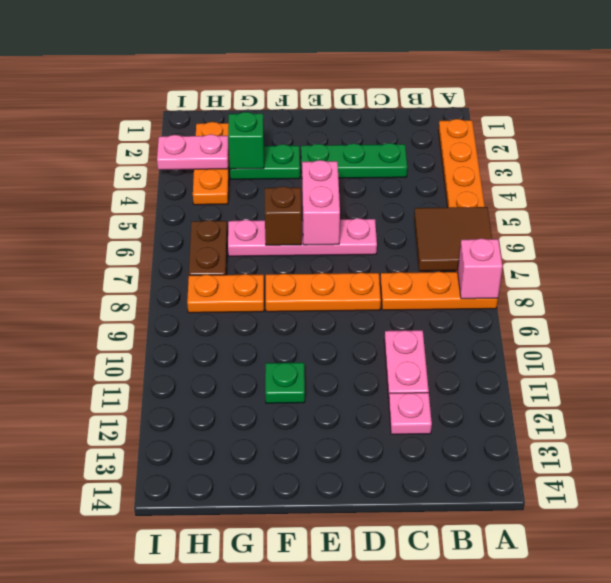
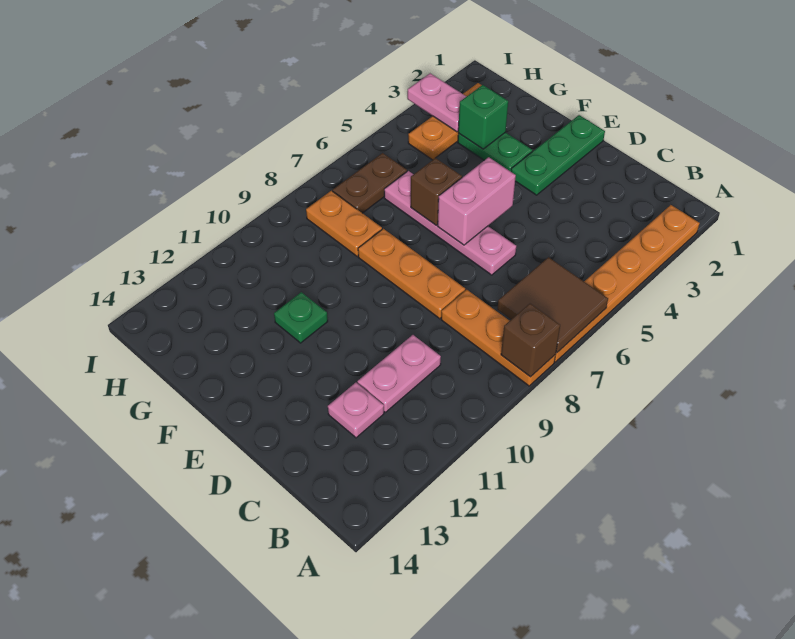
pink 1x1 brick [457,238,502,299] -> brown 1x1 brick [501,304,560,377]
green 1x3 plate [301,143,407,178] -> green 1x3 plate turned to [511,115,605,195]

